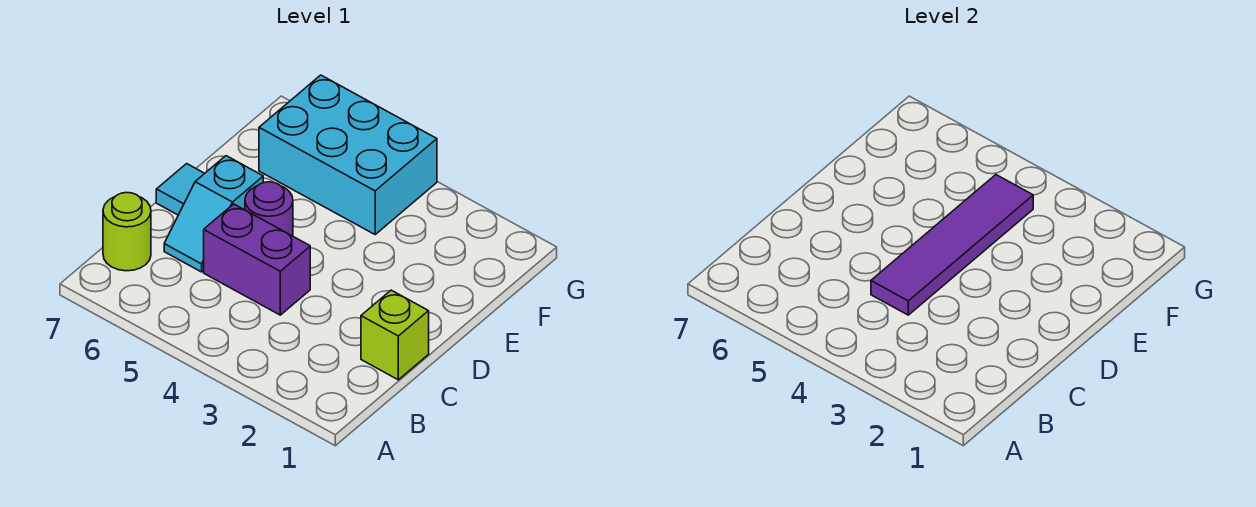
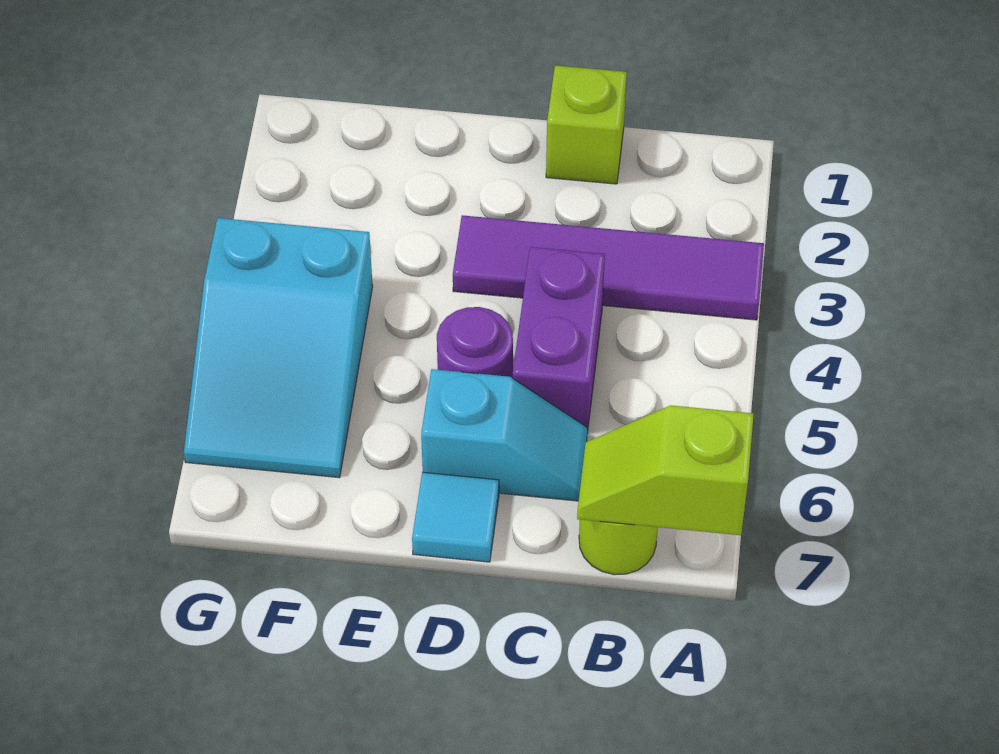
none -> lime 1x2 slope [577,405,754,535]
purple 1x4 tile [871,175,1033,315] -> purple 1x4 tile moved to [453,215,764,320]
cyan 2x3 brick [259,75,437,234] -> cyan 2x3 slope [184,218,373,478]

